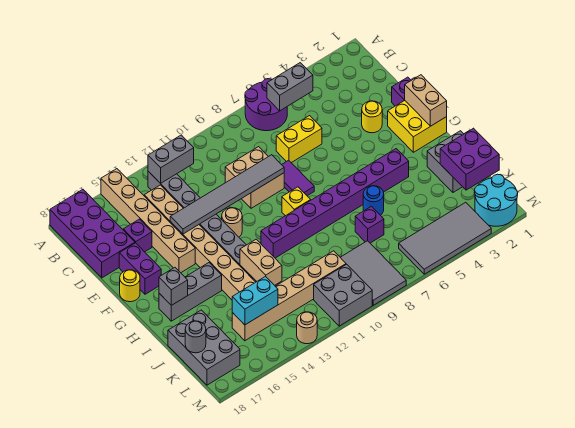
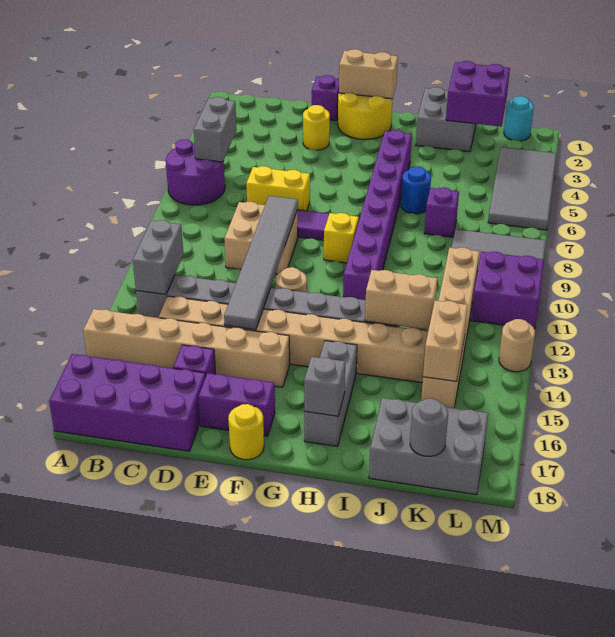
yellow 1x2 brick [276,116,322,163] -> yellow 1x2 brick turned to [246,166,310,211]
yellow 2x2 brick [388,100,447,152] -> yellow 2x2 round brick [338,93,393,140]
cyan 1x2 brick [232,276,278,325] -> tan 1x2 brick [423,301,468,381]
cyan 2x2 round brick [475,174,518,226] -> cyan 1x1 round brick [504,96,534,141]
grey 2x2 brick [314,264,372,326] -> purple 2x2 brick [471,252,544,329]

